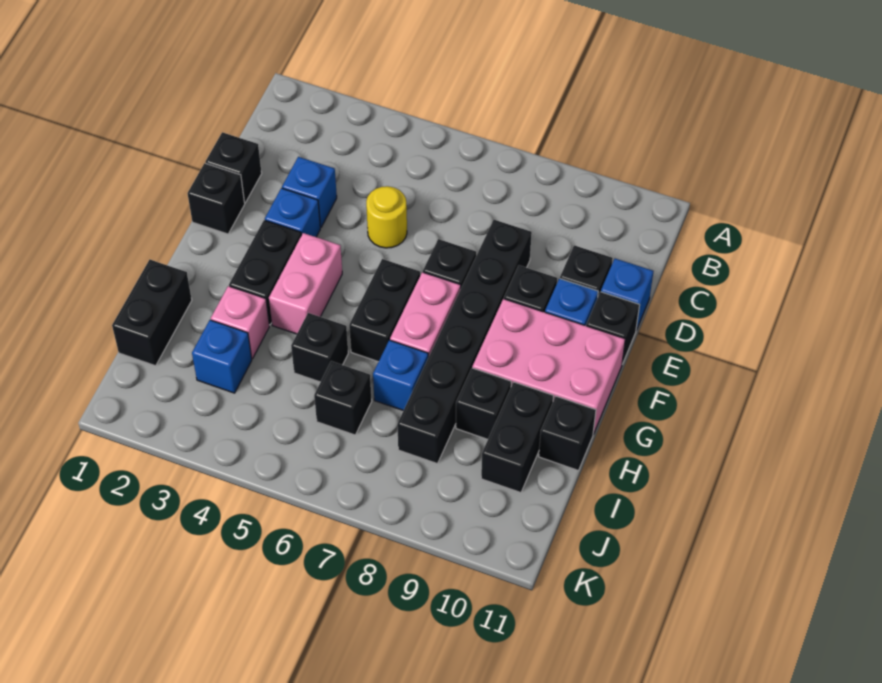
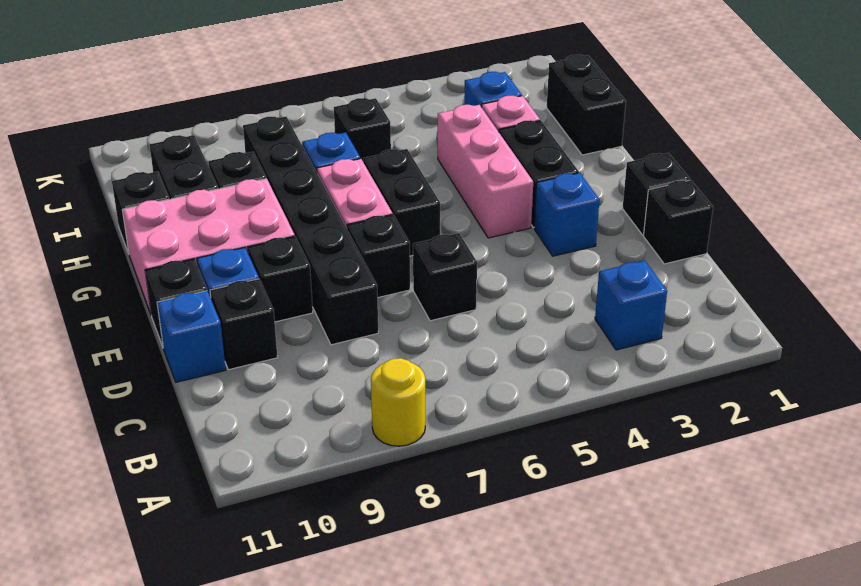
blue 1x1 brick [282,157,337,227] -> blue 1x1 brick moved to [595,260,667,350]
yellow 1x1 round brick [366,186,407,248] -> yellow 1x1 round brick moved to [371,358,425,446]
pink 1x2 brick [269,233,342,334] -> pink 1x3 brick [438,105,533,238]
black 1x1 brick [291,313,348,382] -> black 1x1 brick moved to [413,233,477,321]

